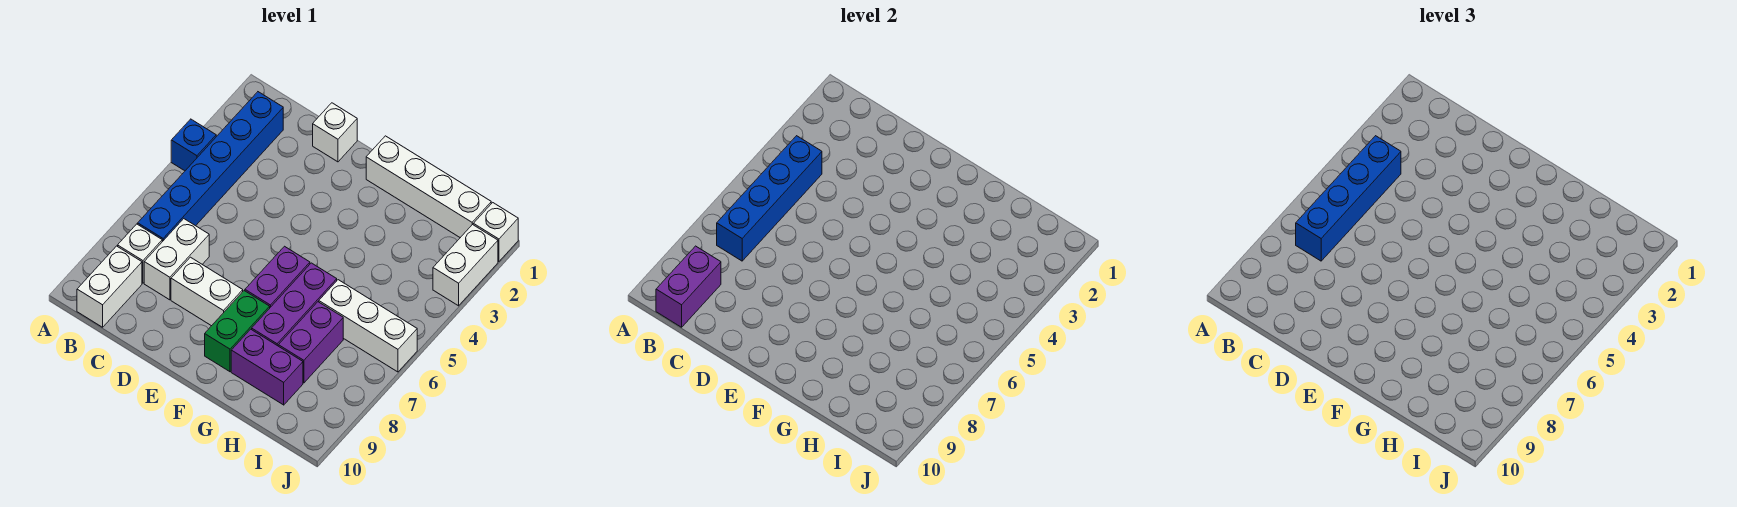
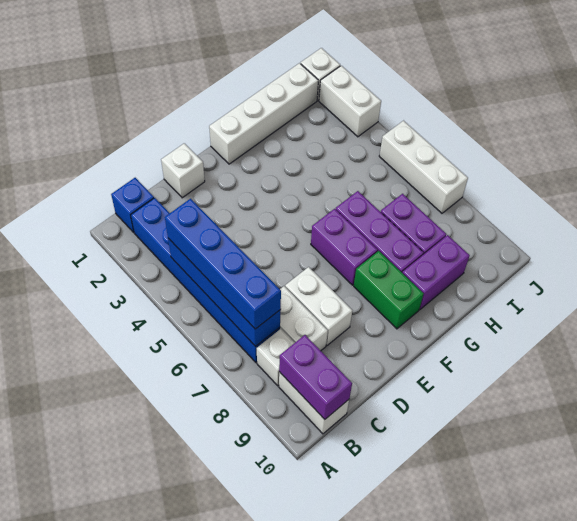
blue 1x1 brick [171,119,216,171] -> blue 1x1 brick moved to [111,178,154,232]
white 1x2 brick [171,257,243,326] -> white 1x2 brick turned to [285,267,352,345]
white 1x3 brick [319,280,417,372] -> white 1x3 brick turned to [379,121,468,213]

